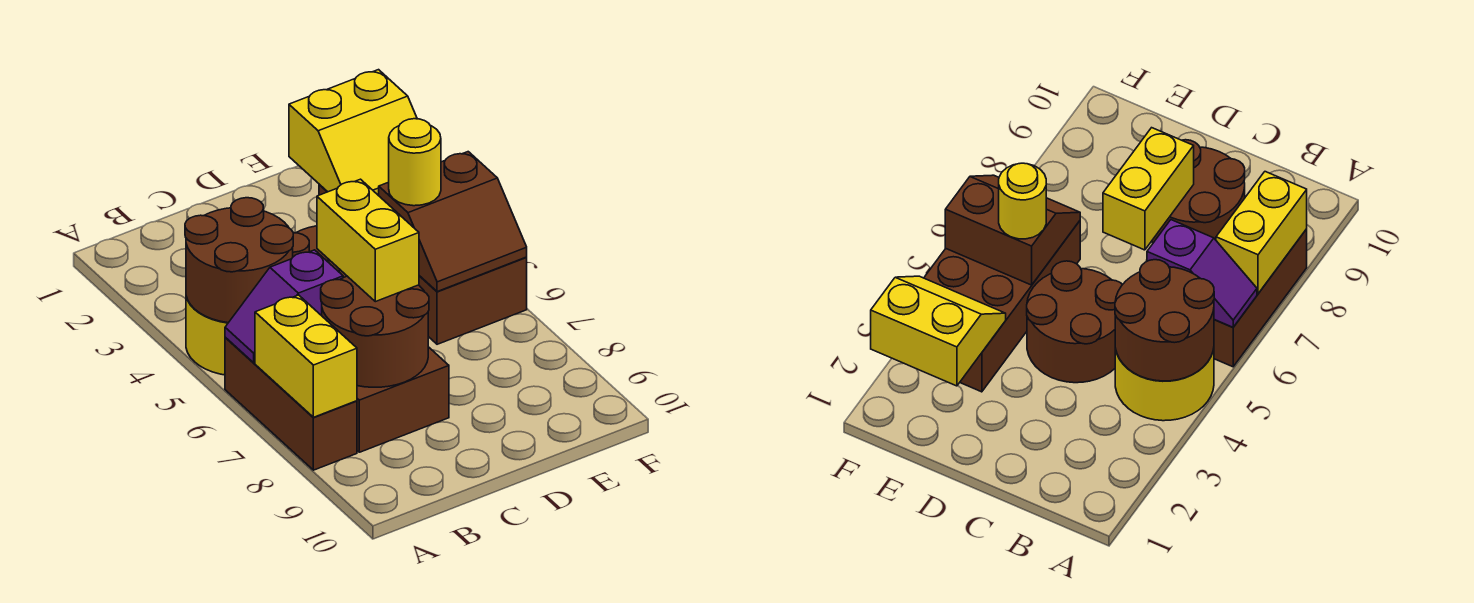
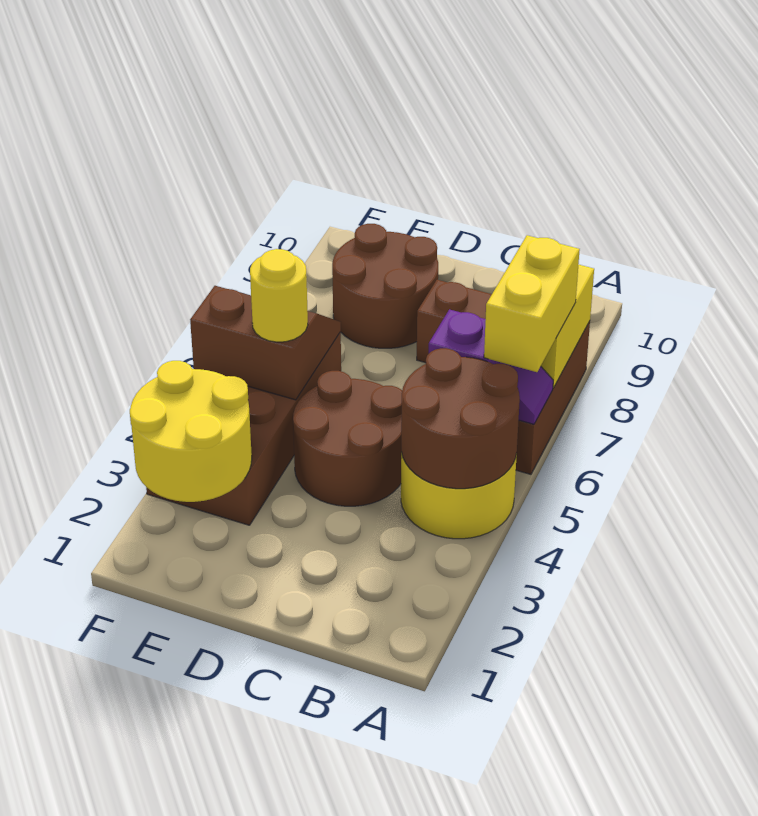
brown 2x2 round brick [321,276,429,387] -> brown 2x2 round brick moved to [332,224,438,348]
yellow 1x2 brick [317,179,419,302] -> yellow 1x2 brick moved to [484,235,580,372]
yellow 2x2 slope [289,70,417,196] -> yellow 2x2 round brick [130,361,252,502]

